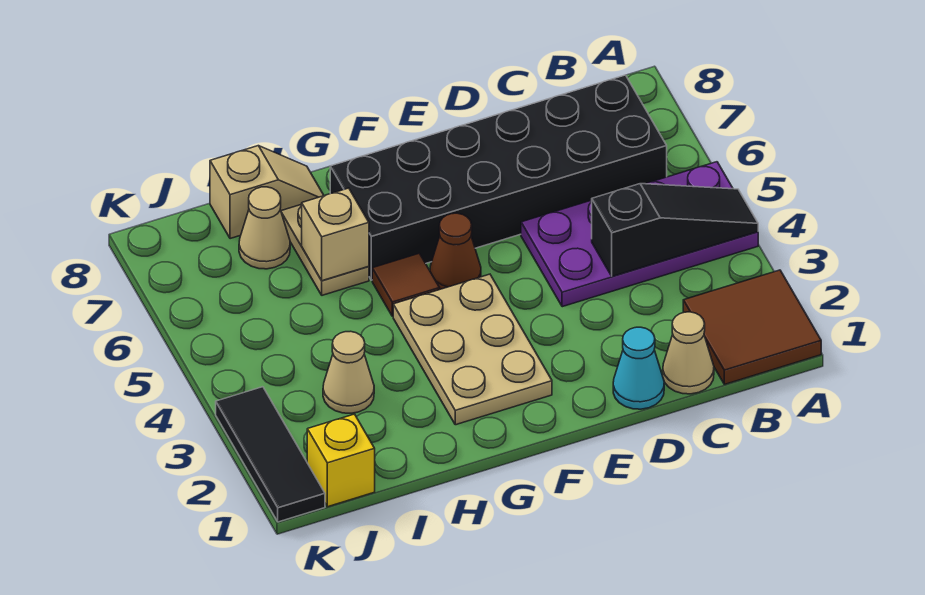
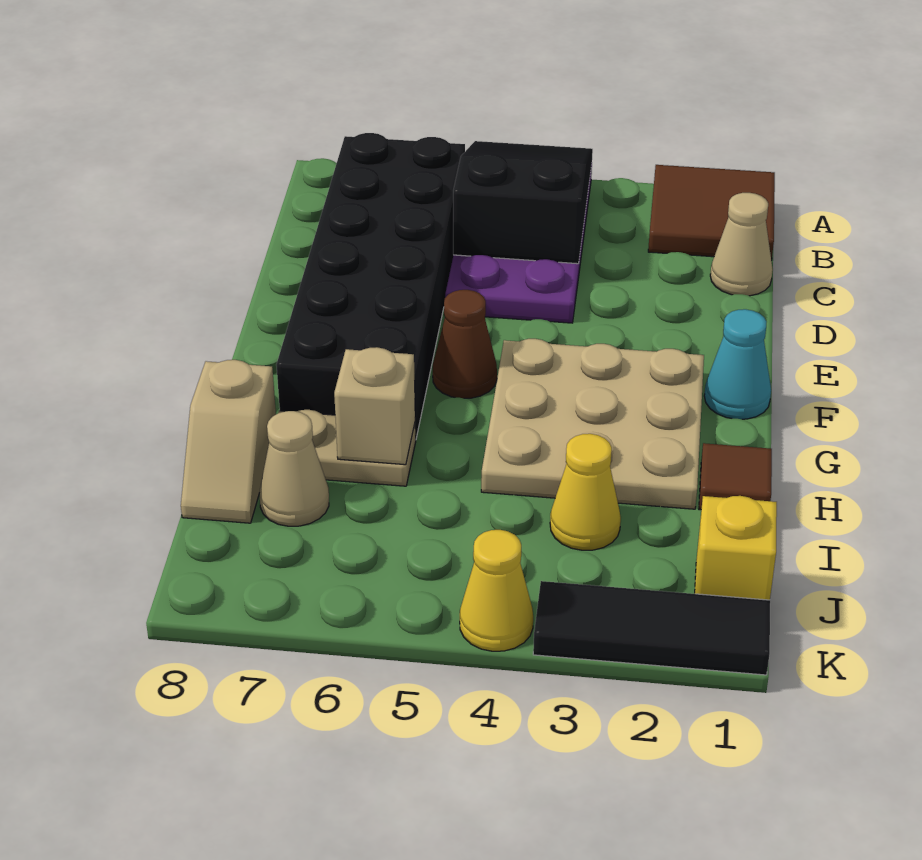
black 1x3 slope [592,184,758,276] -> black 2x3 slope [453,141,593,264]
cyan 1x1 cone [613,327,664,409] -> cyan 1x1 cone moved to [704,309,771,419]
tan 2x3 plate [393,274,552,425] -> tan 3x3 plate [481,339,704,509]
brown 1x1 tile [372,253,440,316] -> brown 1x1 tile moved to [699,443,772,510]
tan 1x2 slope [210,146,324,239] -> tan 1x2 slope turned to [181,360,276,523]
tan 1x1 cone [323,331,374,413] -> yellow 1x1 cone [550,434,621,550]
none -> yellow 1x1 cone [460,530,533,651]

